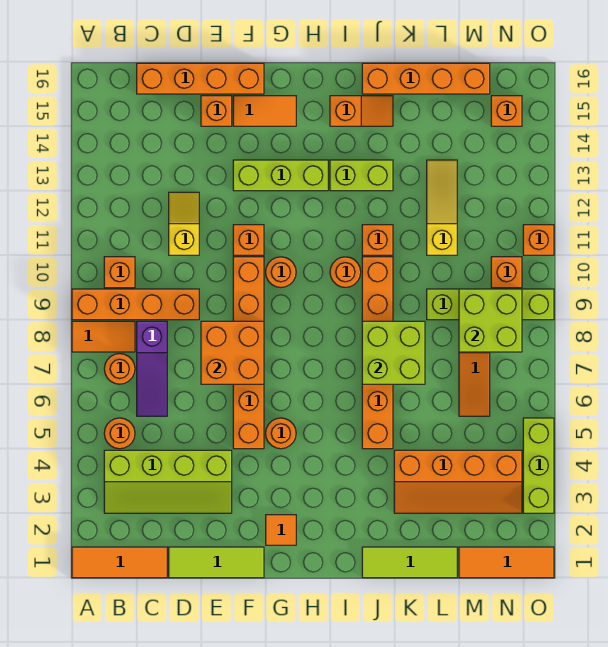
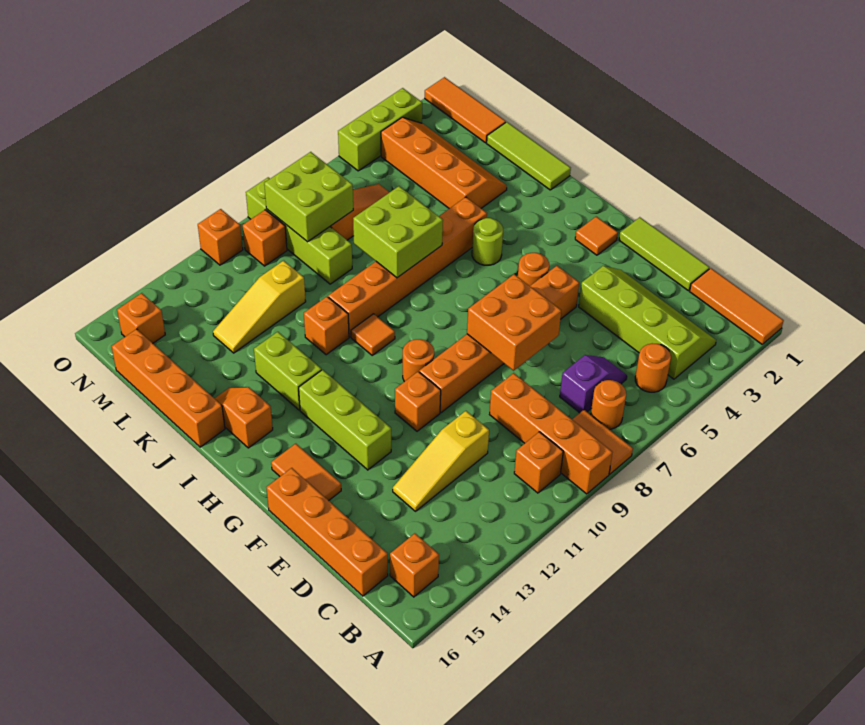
purple 1x3 slope [137,321,167,416] -> purple 1x2 slope [560,355,627,413]
yellow 1x2 slope [169,192,199,255] -> yellow 1x3 slope [393,411,489,511]
orange 1x1 brick [201,96,232,126] -> orange 1x1 brick moved to [390,533,439,597]
none -> lime 1x1 round brick [472,218,503,265]
orange 1x1 round brick [330,257,361,287] -> orange 1x1 tile [351,314,395,355]

